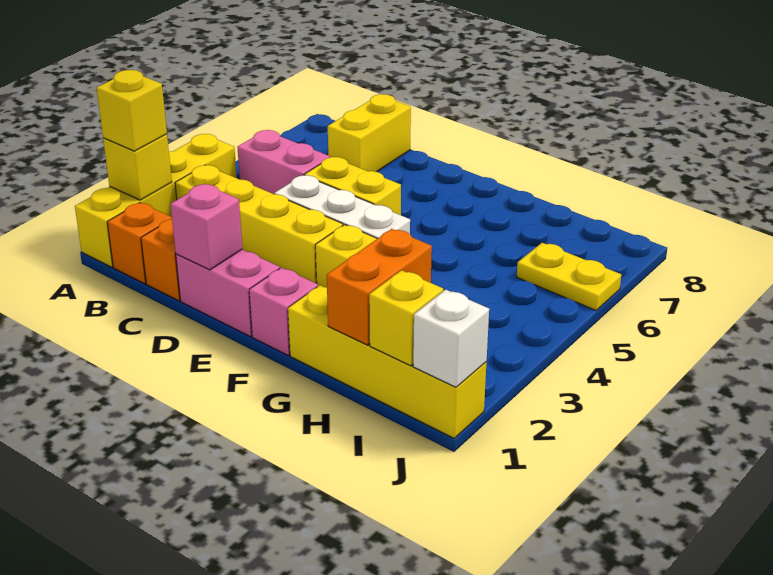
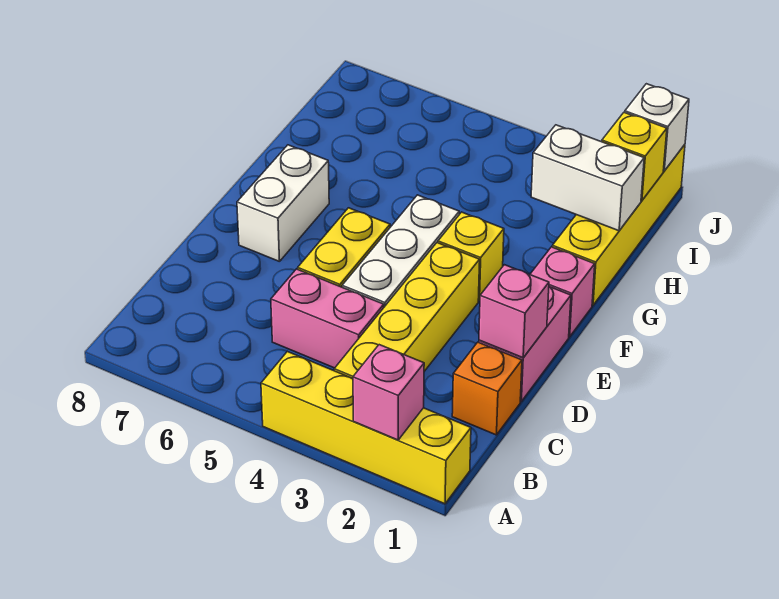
yellow 1x1 brick [103,134,172,200] -> pink 1x1 brick [353,345,424,440]
yellow 1x1 brick [97,70,167,151] -> none
orange 1x1 brick [107,203,172,284] -> none
pink 1x2 brick [238,130,330,194] -> pink 1x2 brick turned to [271,269,384,368]
yellow 1x2 brick [328,94,411,172] -> none
none -> white 1x2 brick [237,145,329,262]
orange 1x2 brick [327,229,432,345] -> white 1x2 brick [531,125,644,231]
yellow 1x2 plate [517,243,621,310] -> none

